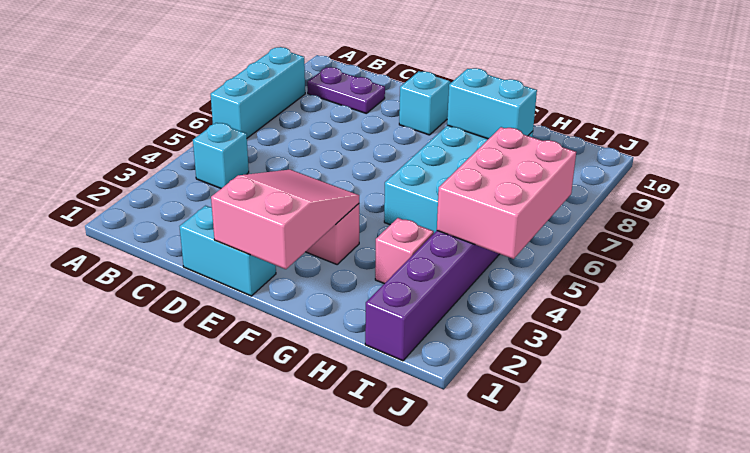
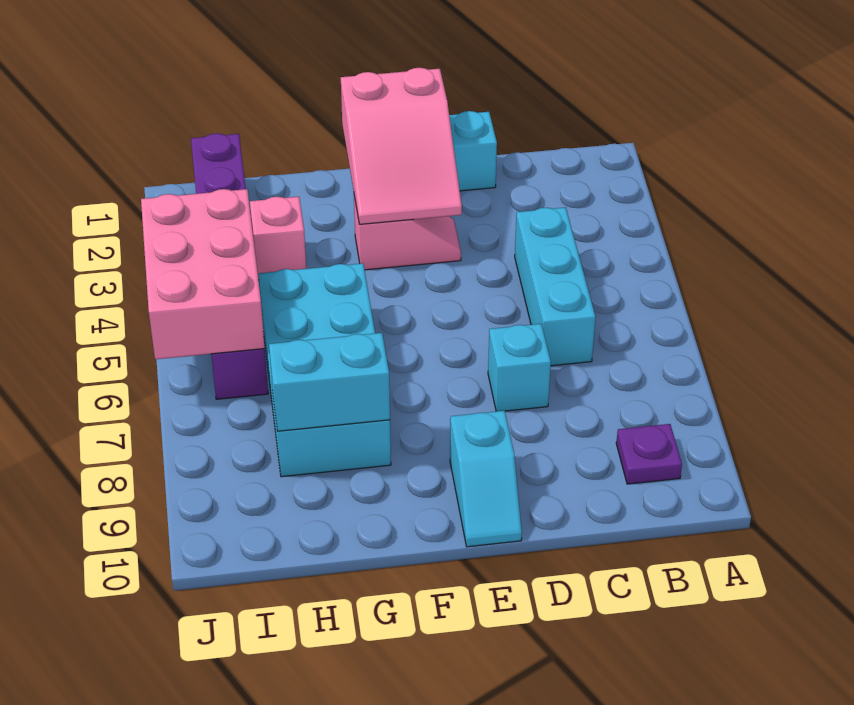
cyan 1x3 brick [211,47,305,138] -> cyan 1x3 brick moved to [515,207,596,366]
cyan 1x1 brick [193,123,249,188] -> cyan 1x1 brick moved to [488,324,551,411]
purple 1x2 plate [307,67,385,113] -> purple 1x1 plate [616,424,682,484]

